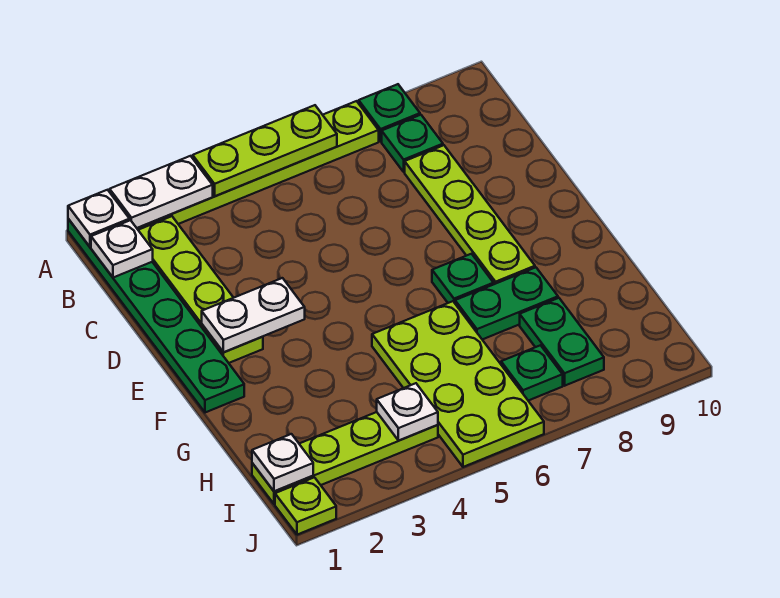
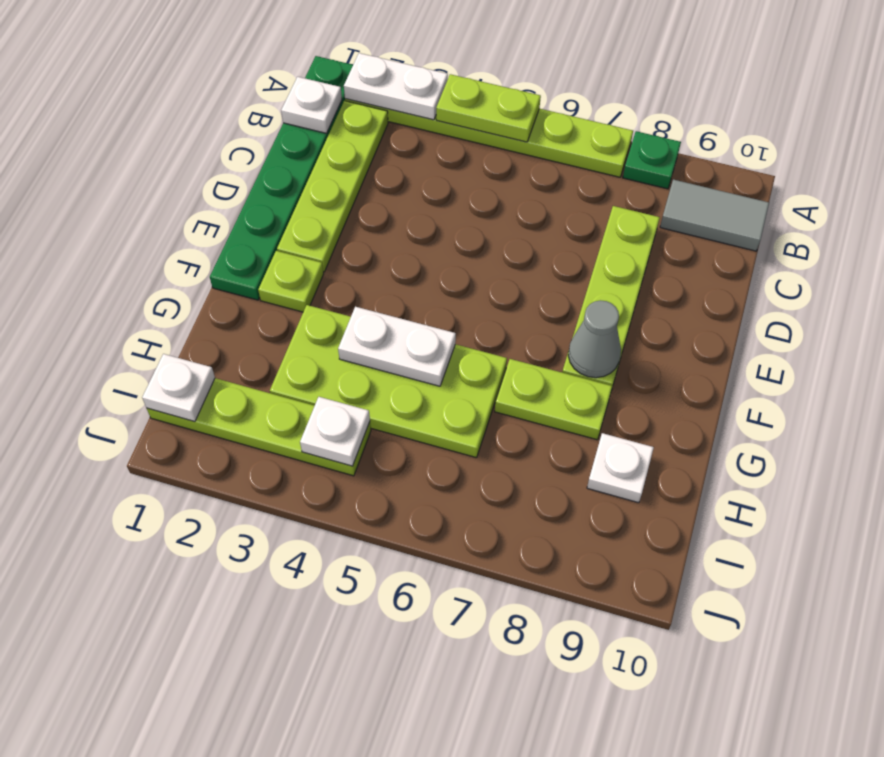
white 1x1 plate [68,190,130,247] -> white 1x1 plate moved to [587,433,654,503]
lime 1x3 plate [193,105,337,196] -> lime 1x2 plate [436,74,541,142]
green 1x1 plate [382,115,443,172] -> none
none -> grey 1x2 tile [660,179,769,251]
white 1x2 plate [202,278,305,352] -> white 1x2 plate moved to [338,307,456,386]
green 1x1 plate [432,254,494,303] -> none
none -> grey 1x1 cone [568,300,621,378]
lime 2x4 plate [372,301,544,467] -> lime 2x4 plate turned to [270,305,507,458]
green 1x2 plate [455,267,558,340] -> lime 1x2 plate [495,359,612,440]
green 1x2 plate [520,298,604,386] -> none
green 1x1 plate [501,345,563,401] -> none
lime 1x1 plate [275,477,336,535] -> lime 1x1 plate moved to [258,251,324,312]

